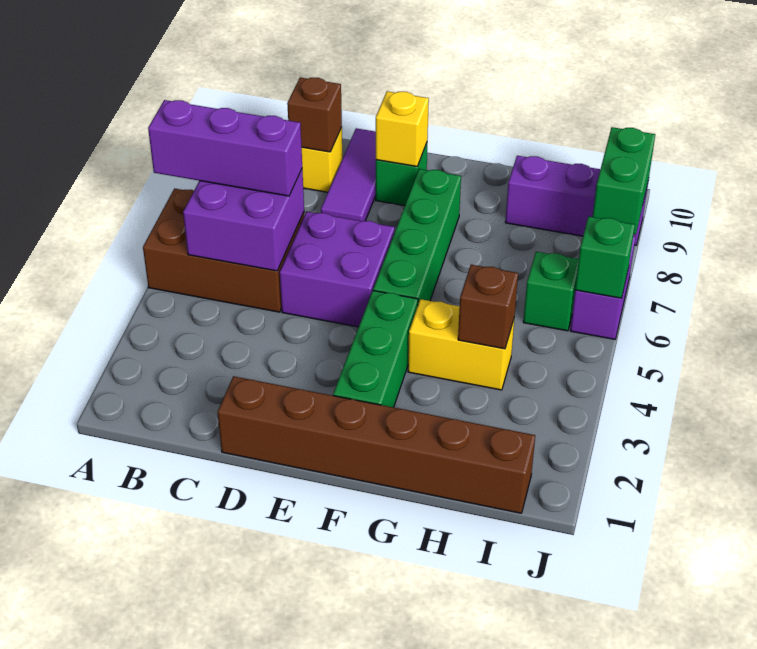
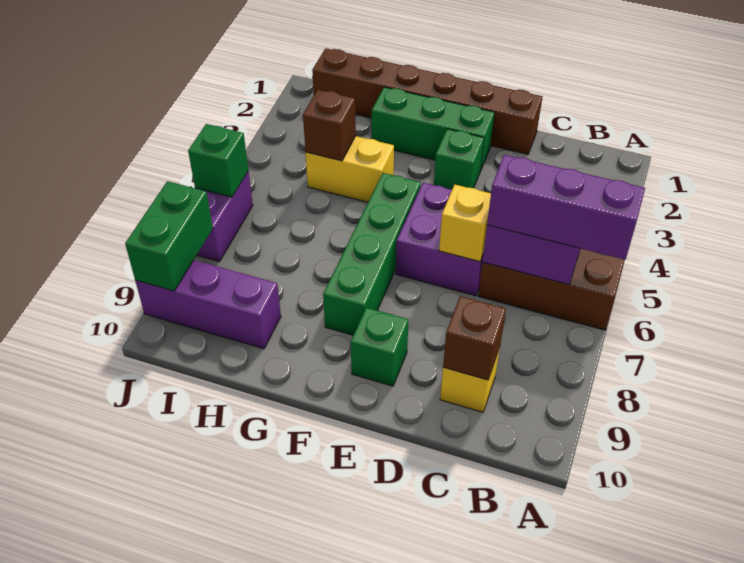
purple 1x3 tile [321,128,376,221] -> none
yellow 1x1 brick [376,91,429,166] -> yellow 1x1 brick moved to [439,185,491,261]
green 1x3 brick [333,291,418,407] -> green 1x3 brick turned to [372,87,495,171]
green 1x1 brick [523,252,579,331] -> green 1x1 brick moved to [434,129,484,190]

